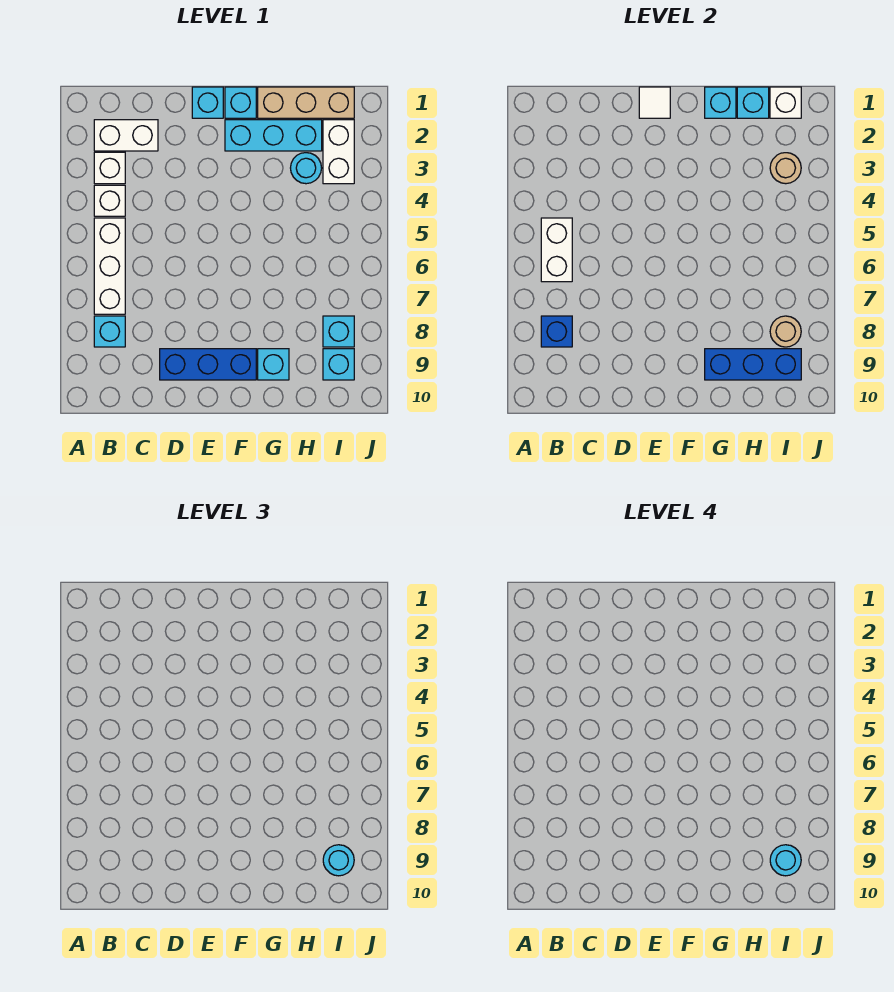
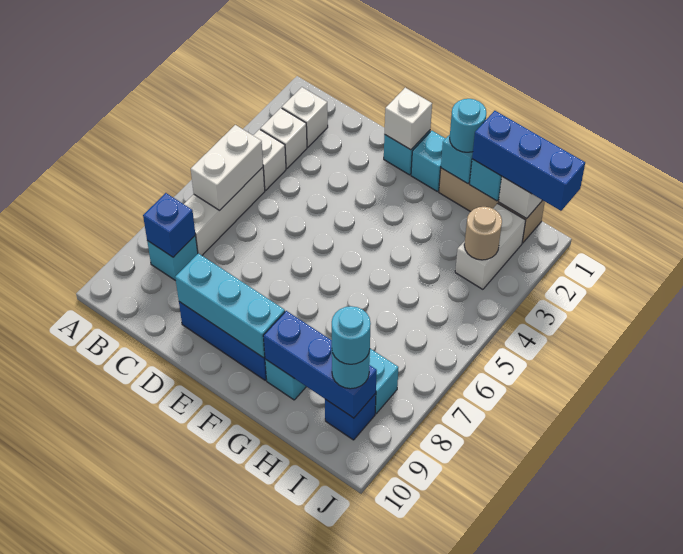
white 1x2 brick [94,120,158,151] -> white 1x1 brick [282,87,328,147]
white 1x1 tile [639,87,670,118] -> white 1x1 brick [384,88,432,150]
cyan 1x3 brick [225,120,322,151] -> cyan 1x3 brick moved to [175,253,285,358]
none -> blue 1x3 brick [472,111,585,211]
cyan 1x1 round brick [291,153,322,184] -> cyan 1x1 round brick moved to [450,99,486,152]
tan 1x1 round brick [770,316,801,347] -> none
cyan 1x1 brick [323,349,354,380] -> blue 1x1 brick [325,393,376,440]

